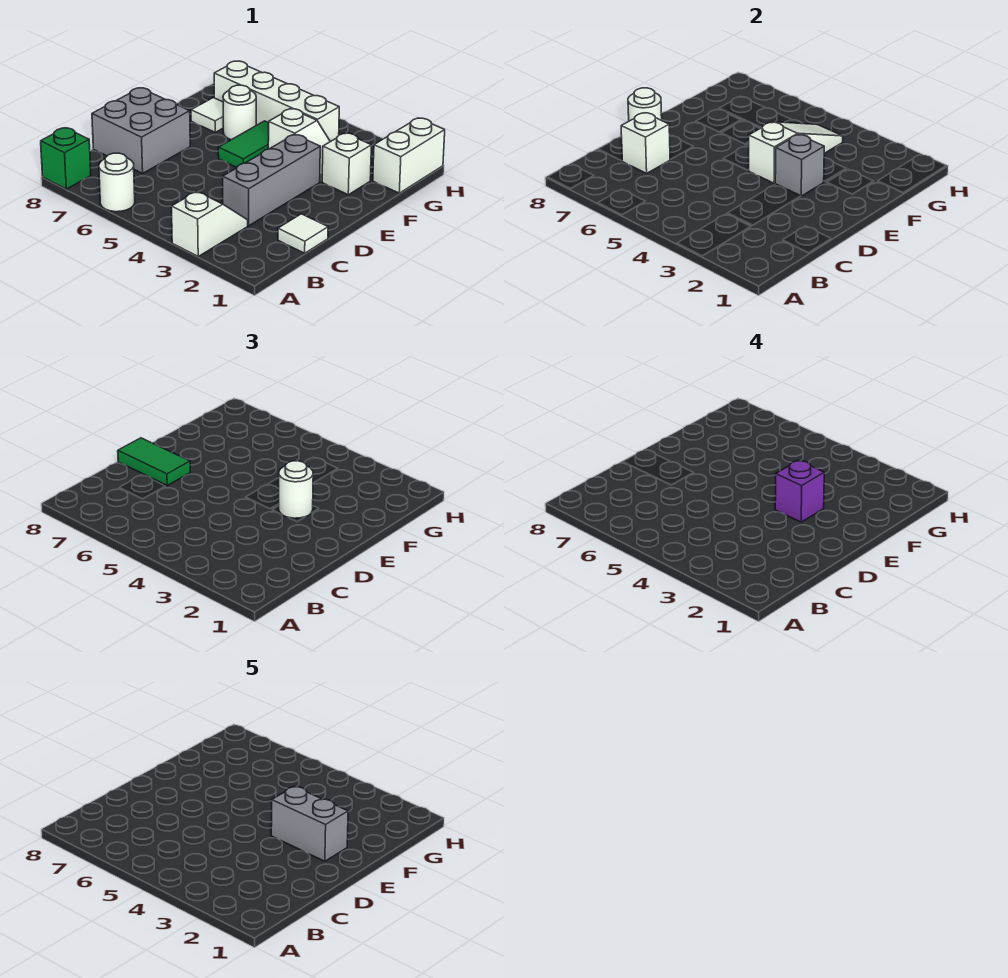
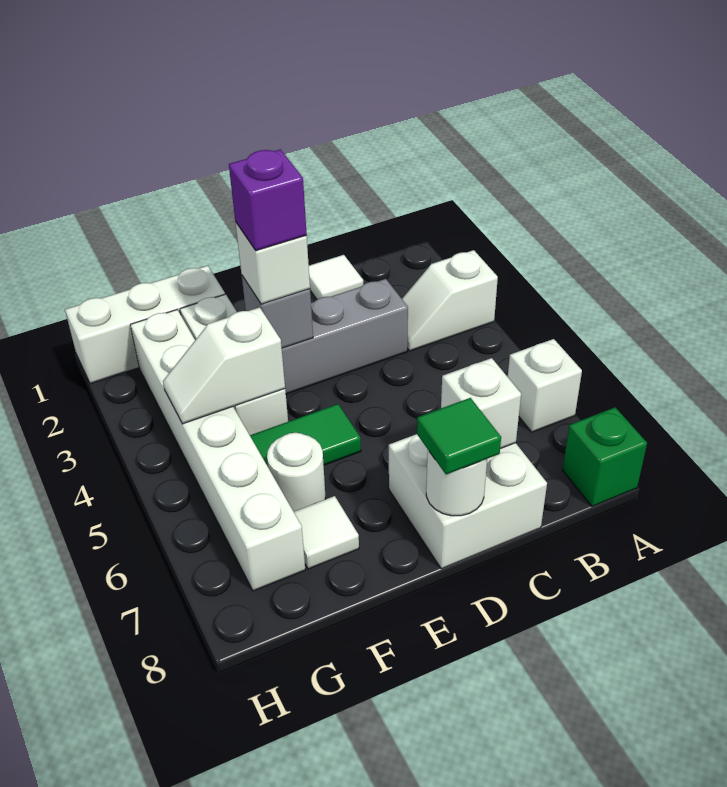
white 1x1 round brick [99,153,135,212] -> white 1x1 brick [508,339,582,432]
grey 2x2 brick [92,88,190,173] -> white 2x2 brick [389,434,547,569]
green 1x2 tile [118,438,190,485] -> green 1x1 tile [417,398,501,475]
grey 1x2 brick [271,786,348,861] -> none
white 1x1 round brick [279,461,313,518] -> white 1x1 brick [235,222,310,304]
white 1x3 slope [748,122,843,183] -> white 1x2 slope [163,307,285,424]
white 1x2 brick [373,118,445,193] -> white 1x3 brick [65,266,225,384]
white 1x4 brick [214,61,339,142] -> white 1x6 brick [130,310,305,591]

